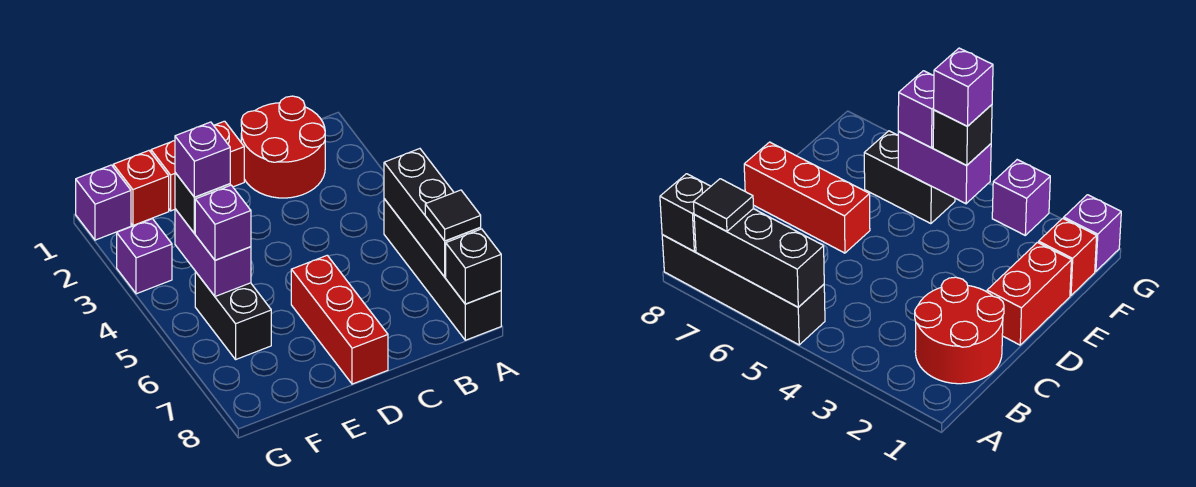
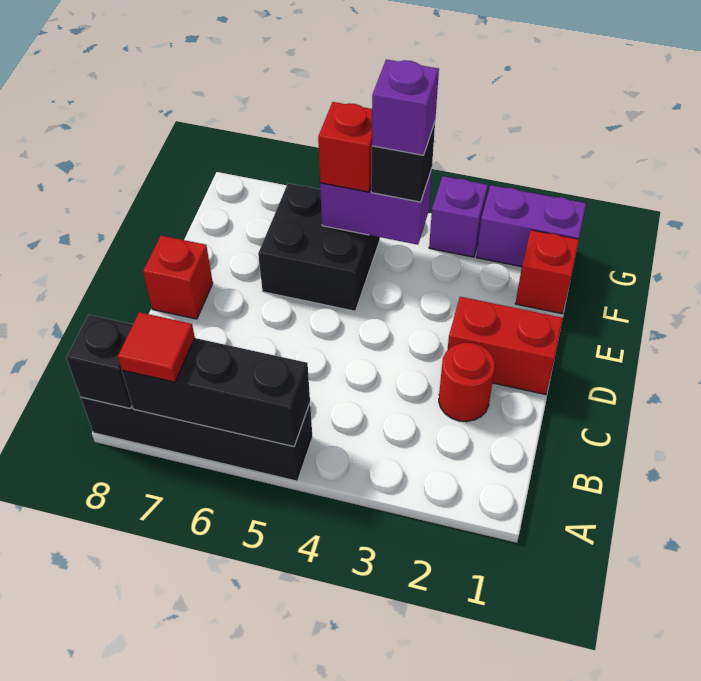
black 1x1 tile [425,190,481,241] -> red 1x1 tile [118,312,195,382]
red 2x2 round brick [241,96,325,198] -> red 1x1 round brick [439,343,495,422]
red 1x2 brick [151,121,244,211] -> red 1x2 brick turned to [447,297,563,394]
red 1x3 brick [291,255,388,384] -> red 1x1 brick [143,236,213,319]
black 1x2 brick [195,272,271,359] -> black 2x2 brick [258,183,380,311]
purple 1x1 brick [195,185,251,260] -> red 1x1 brick [318,102,372,192]
purple 1x1 brick [76,165,131,240] -> purple 1x2 brick [476,185,586,267]

